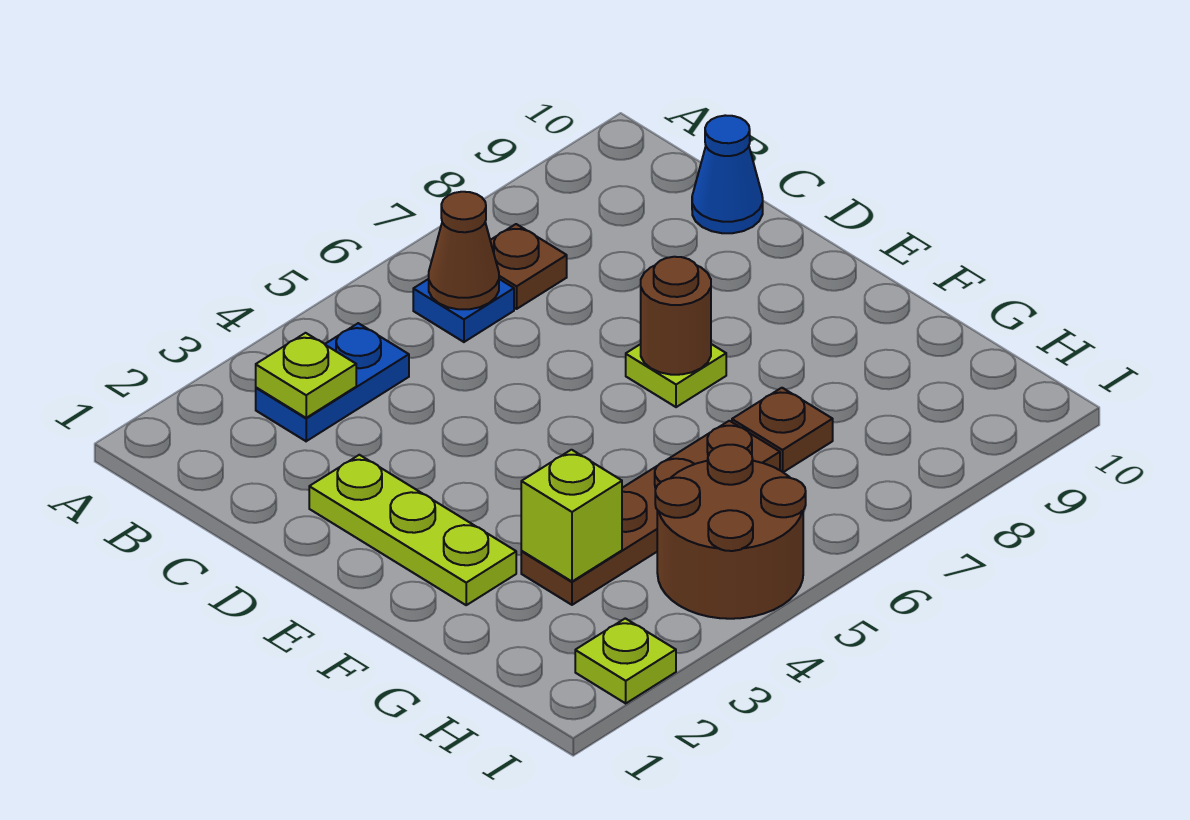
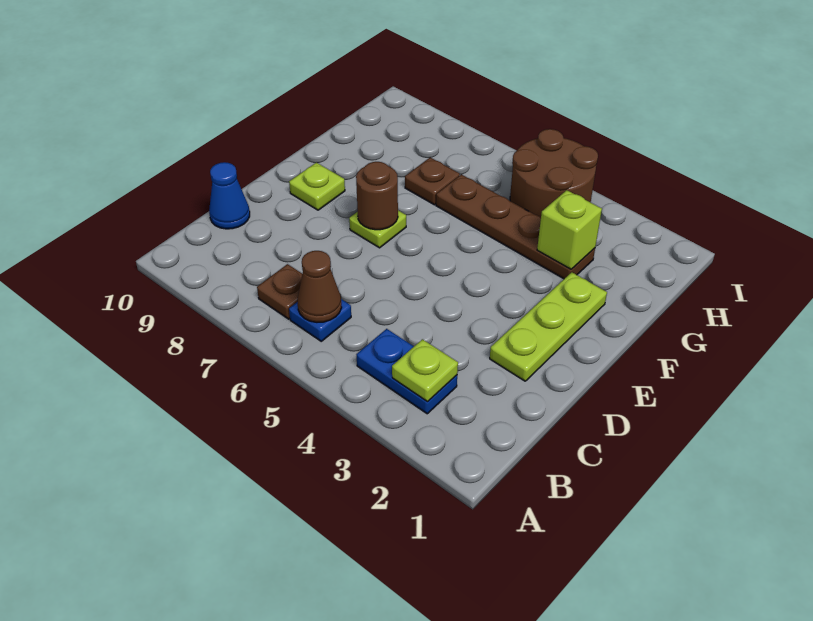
lime 1x1 plate [575,618,676,703] -> lime 1x1 plate moved to [289,163,345,210]

